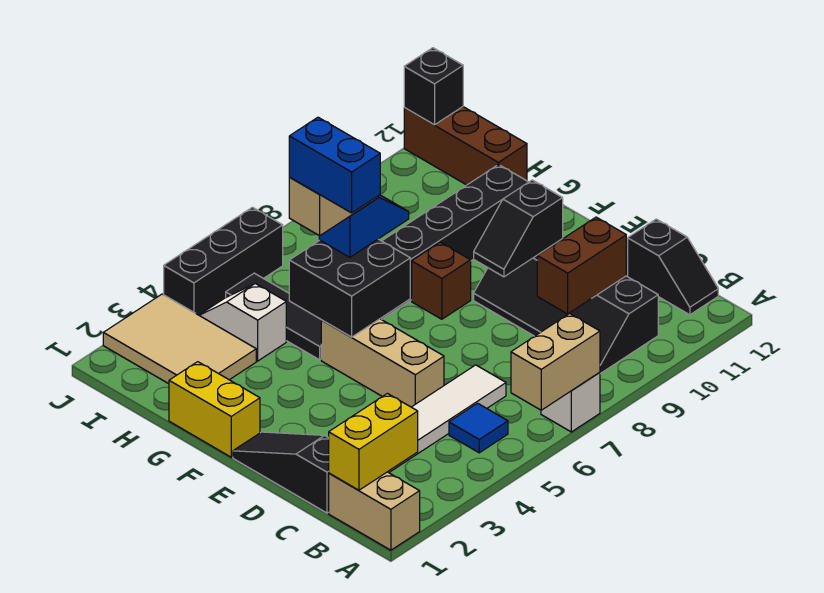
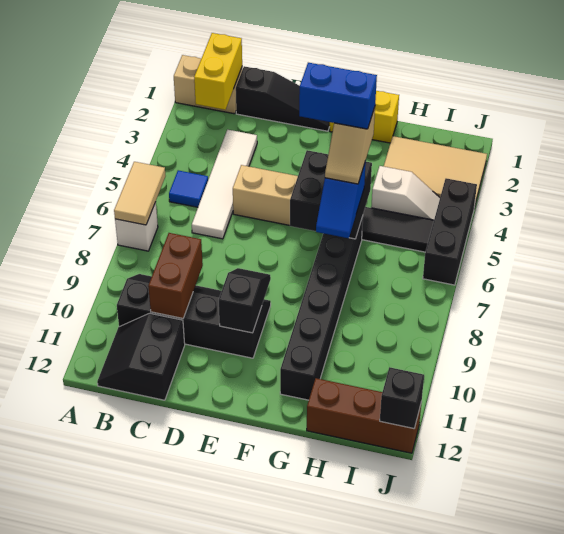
tan 1x2 brick [511,313,600,410] -> tan 1x2 tile [114,162,165,225]
black 1x2 slope [628,219,718,315] -> black 2x2 slope [97,313,185,400]
brown 1x1 brick [412,242,471,319] -> none

